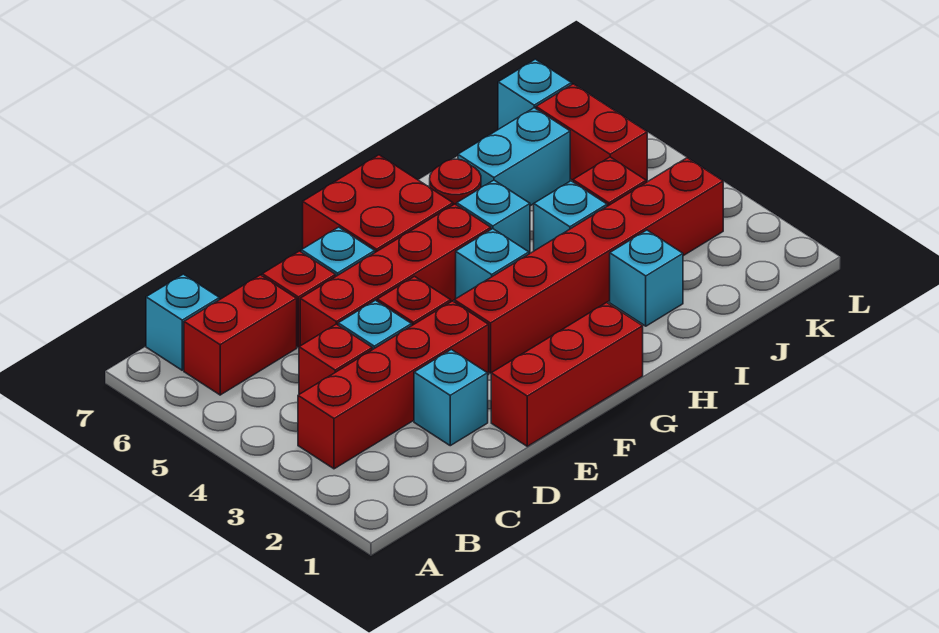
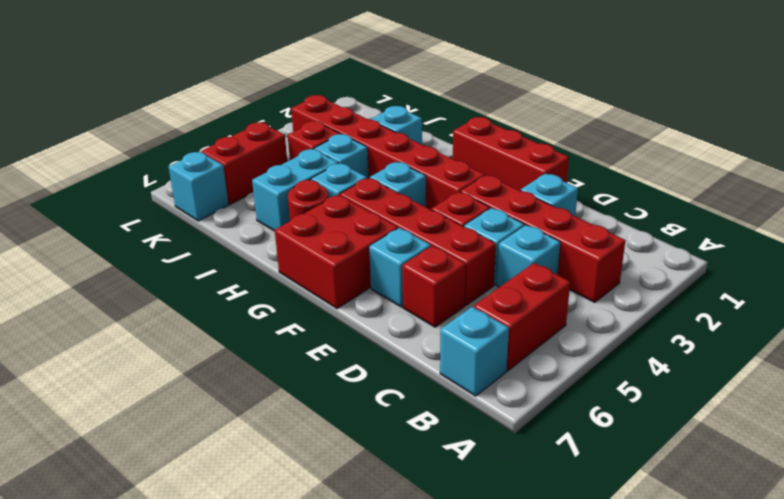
red 1x2 brick [184,275,297,395] -> red 1x2 brick turned to [474,263,570,371]
red 1x1 brick [299,324,372,394] -> cyan 1x1 brick [497,225,561,287]
cyan 1x2 brick [458,108,570,206] -> cyan 1x2 brick turned to [252,149,339,231]

